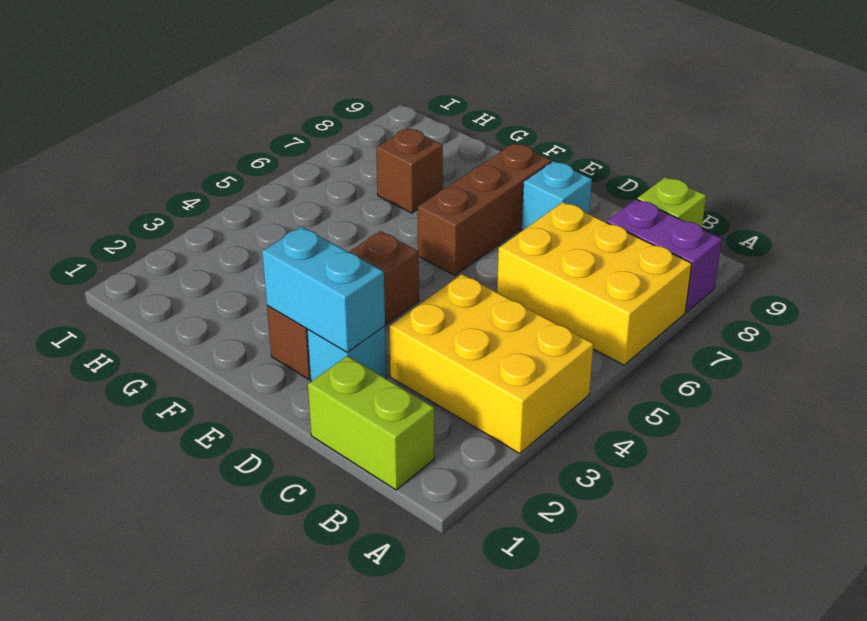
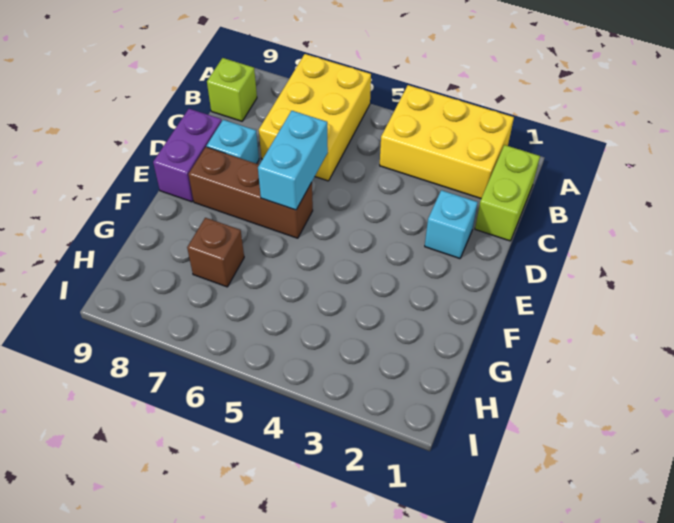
yellow 2x3 brick [389,274,594,454] -> yellow 2x3 brick turned to [380,85,514,198]
purple 1x2 brick [606,199,722,312] -> purple 1x2 brick moved to [153,109,222,202]
cyan 1x2 brick [262,226,385,352] -> cyan 1x2 brick moved to [258,111,328,210]
brown 1x3 brick [267,231,419,379] -> none

